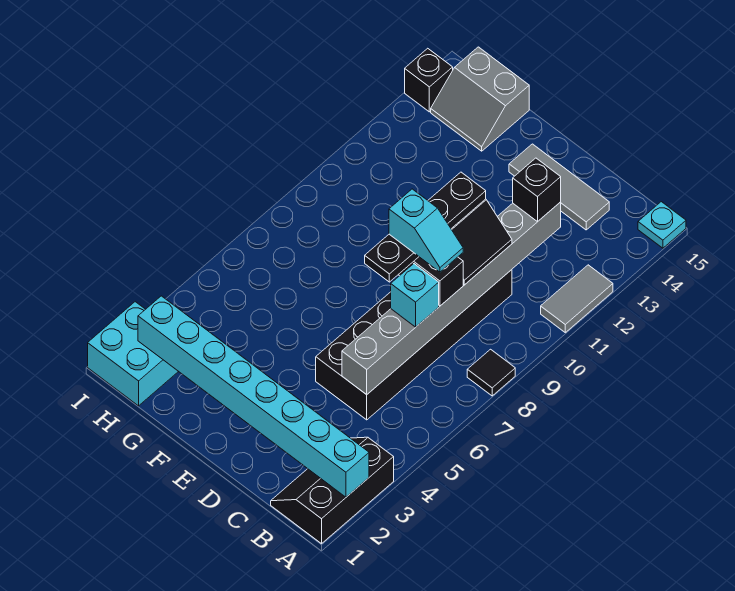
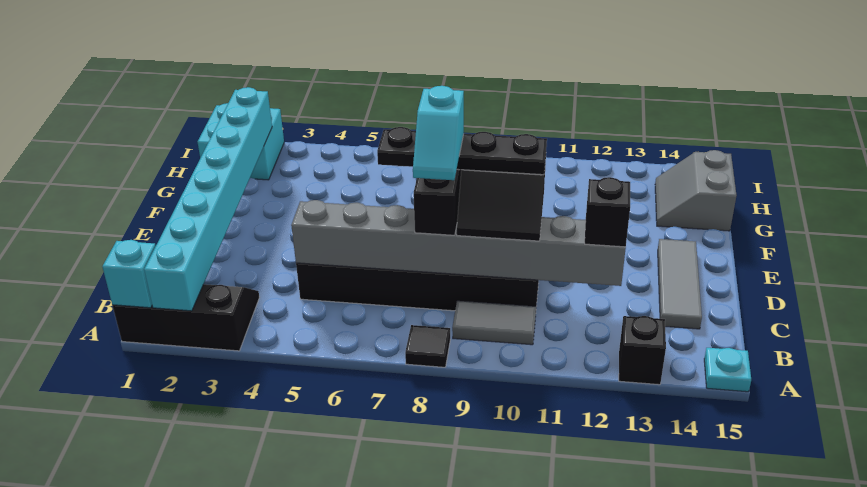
grey 1x2 tile [541,265,613,332] -> grey 1x2 tile moved to [452,301,536,345]
cyan 1x1 brick [391,264,439,327] -> cyan 1x1 brick moved to [102,240,156,308]
black 1x1 brick [405,48,453,112] -> black 1x1 brick moved to [619,316,666,385]

